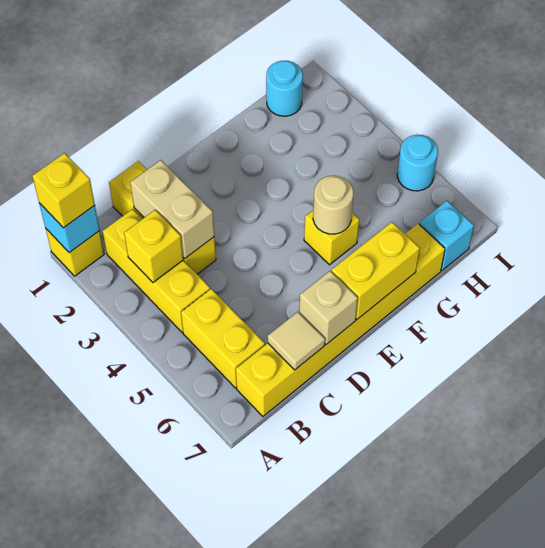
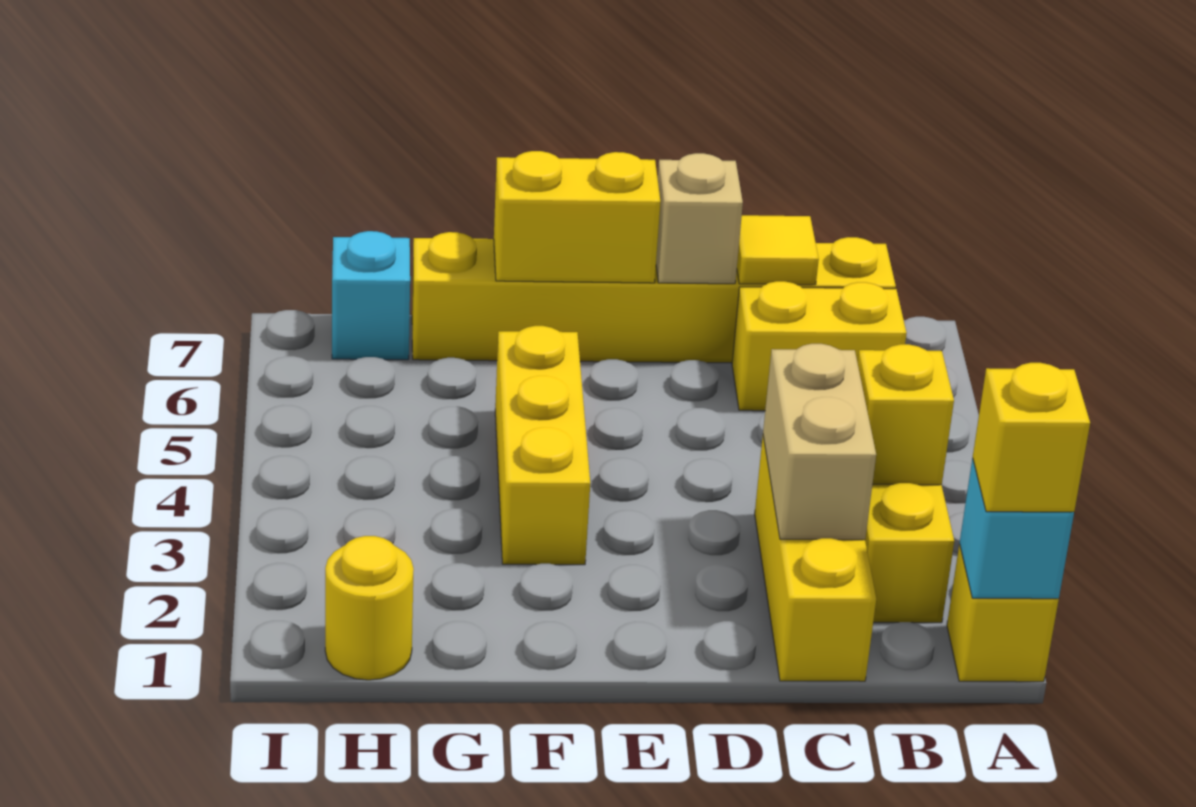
yellow 1x2 brick [181,289,265,388] -> yellow 1x2 brick turned to [732,281,907,411]
tan 1x1 tile [268,312,325,370] -> yellow 1x1 tile [737,215,819,285]
yellow 1x1 brick [304,211,359,265] -> yellow 1x3 brick [495,326,590,565]
tan 1x1 round brick [313,176,353,234] -> none
cyan 1x1 round brick [266,61,303,116] -> yellow 1x1 round brick [325,536,414,680]
cyan 1x1 round brick [397,135,438,191] -> none

